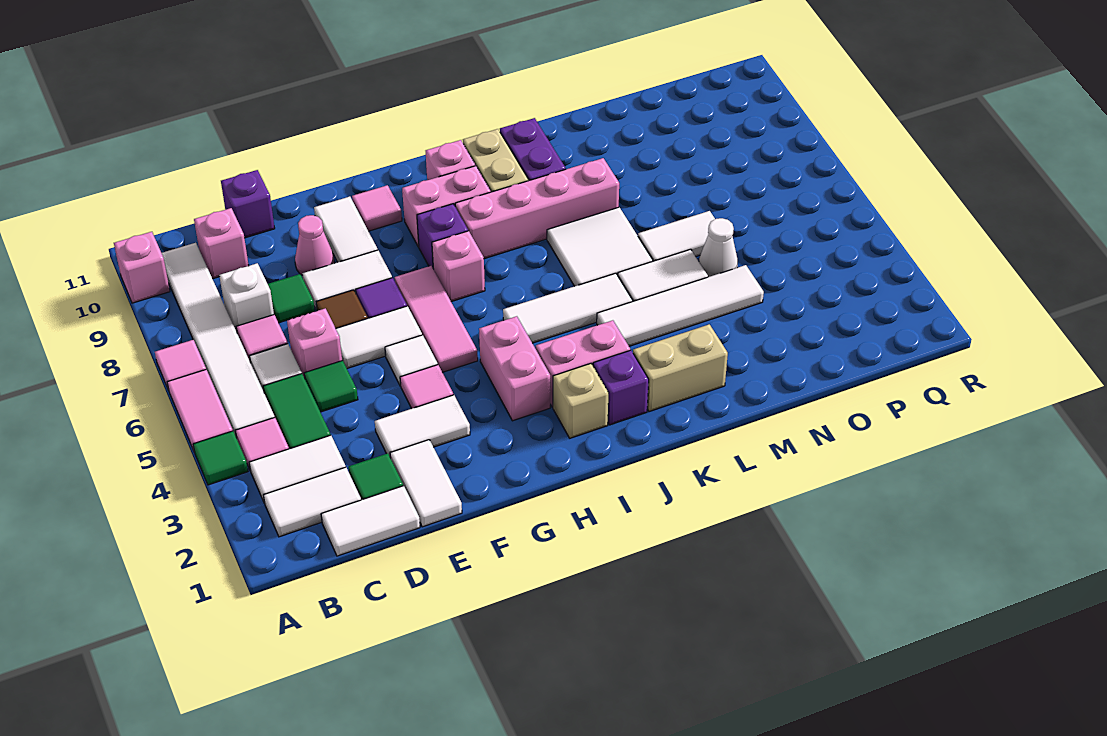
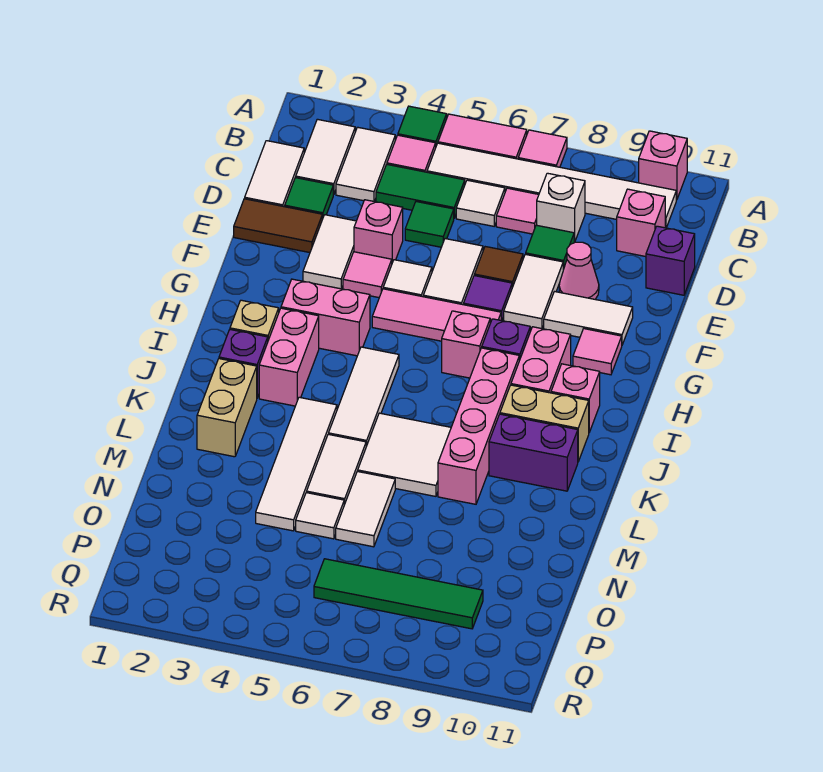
pink 1x1 brick [287,308,342,378] -> pink 1x1 brick moved to [354,200,403,262]
white 1x2 tile [390,440,462,527] -> brown 1x2 tile [234,199,322,253]
white 1x1 cone [699,218,738,277] -> white 1x1 tile [296,493,344,539]
none -> green 1x4 tile [314,559,483,629]

